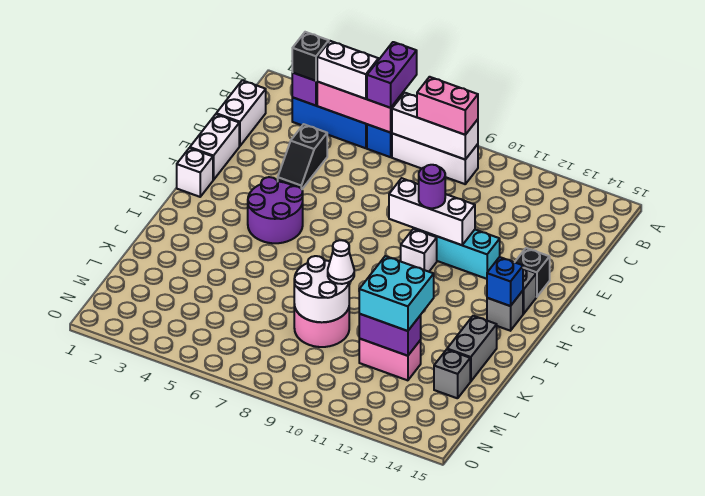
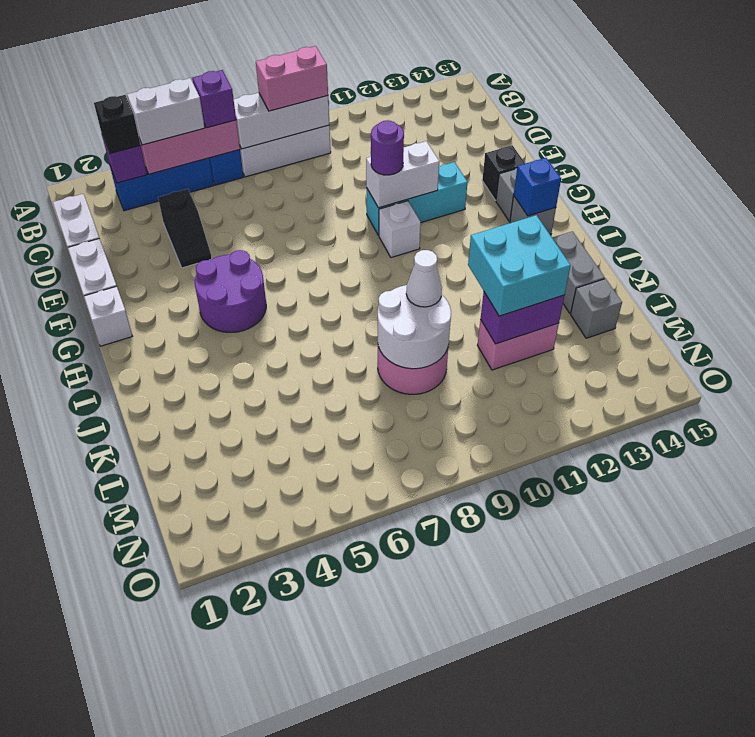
purple 1x2 brick [367,42,417,108] -> purple 1x1 brick [192,70,236,128]
white 1x3 brick [389,178,475,245] -> white 1x2 brick [366,141,439,208]

